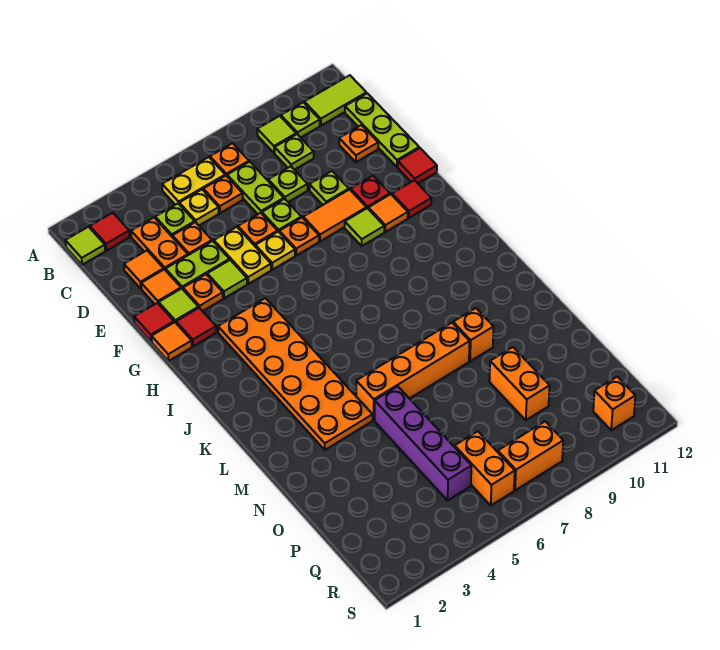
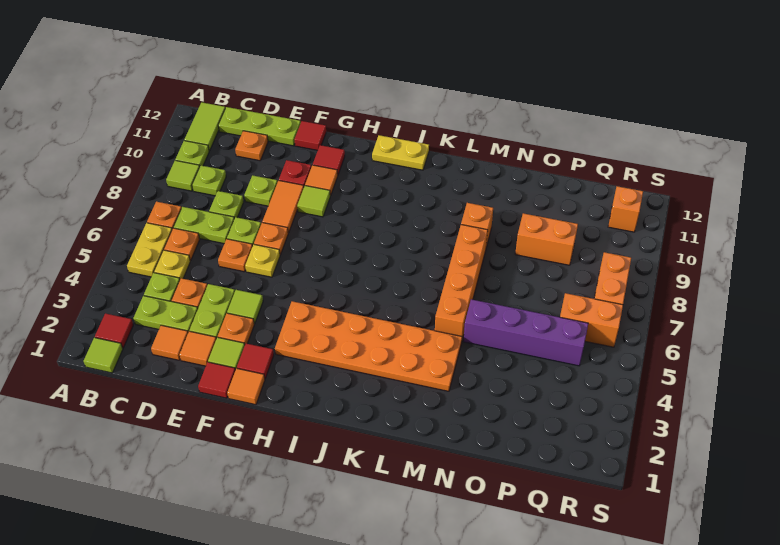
orange 1x2 plate [131,218,188,270] -> lime 1x2 plate [133,296,198,332]
yellow 1x2 plate [214,227,271,284] -> yellow 1x2 plate moved to [372,135,429,170]

